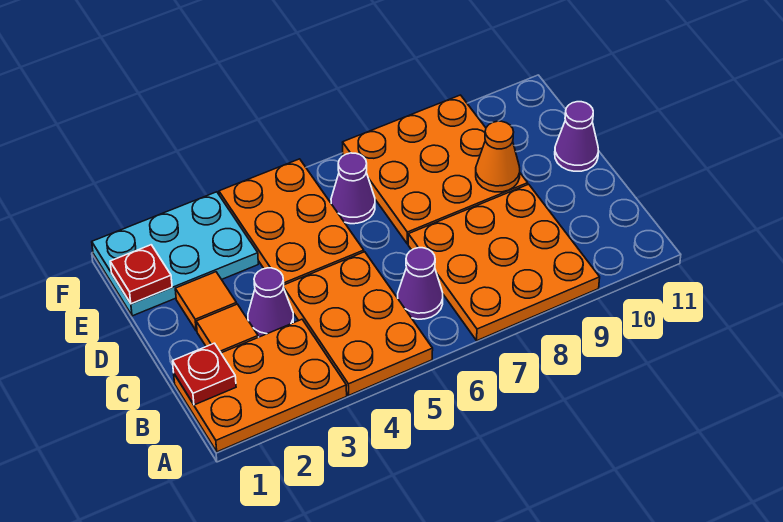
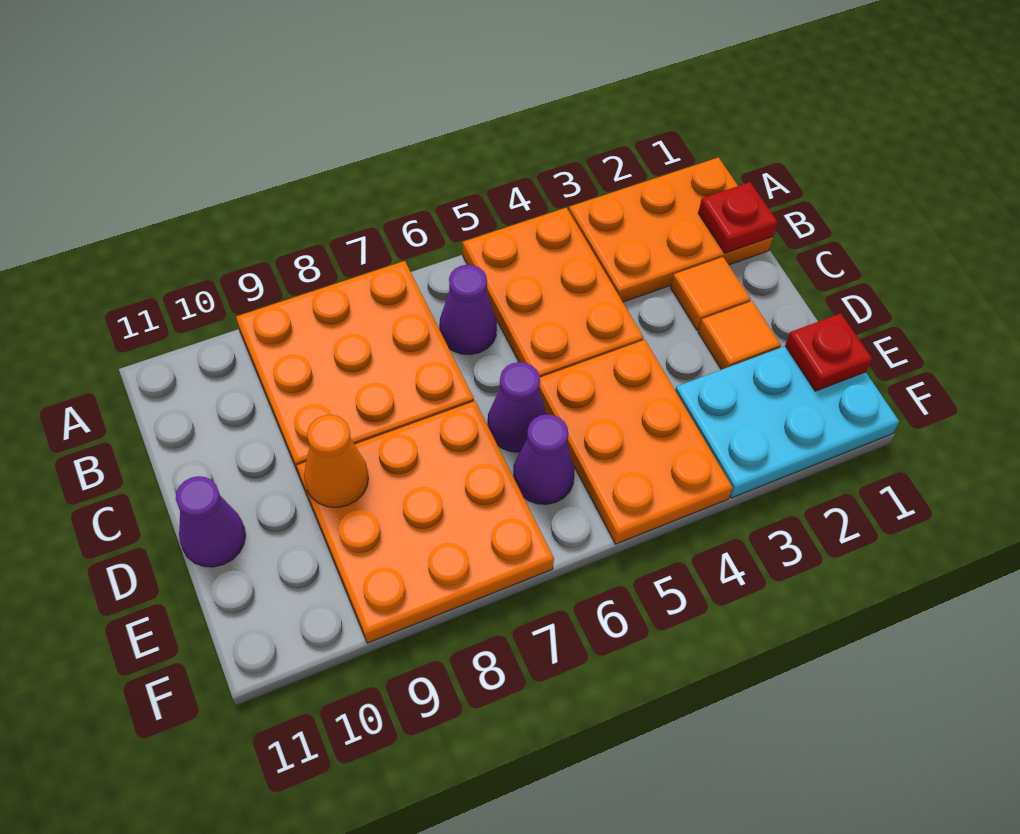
purple 1x1 cone [248,268,293,337] -> purple 1x1 cone moved to [487,362,546,452]

